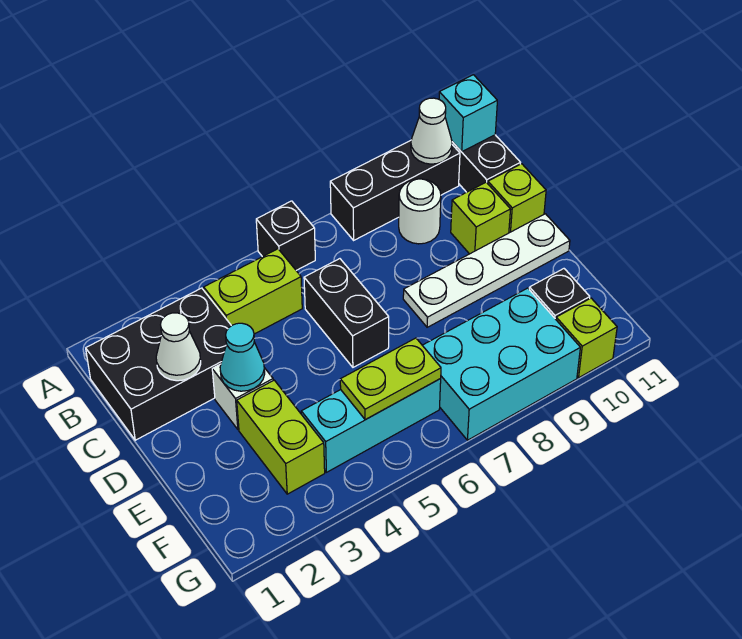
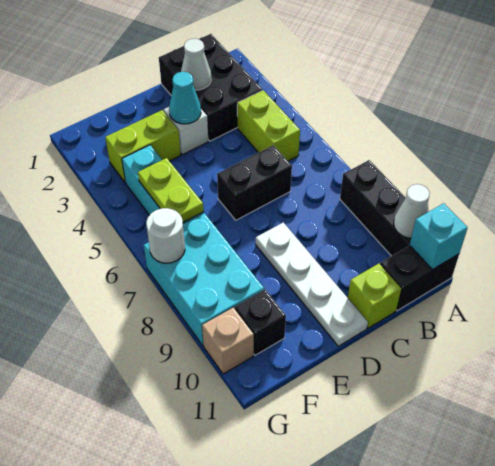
black 1x1 brick [256,201,315,270] -> none
white 1x1 round brick [399,179,441,244] -> white 1x1 round brick moved to [146,208,185,263]
lime 1x1 brick [451,182,511,254] -> none
lime 1x1 brick [556,298,617,378] -> tan 1x1 brick [202,308,254,374]

